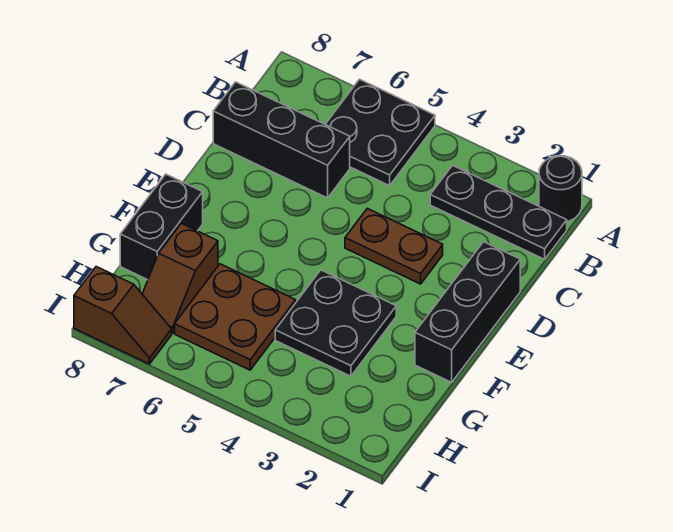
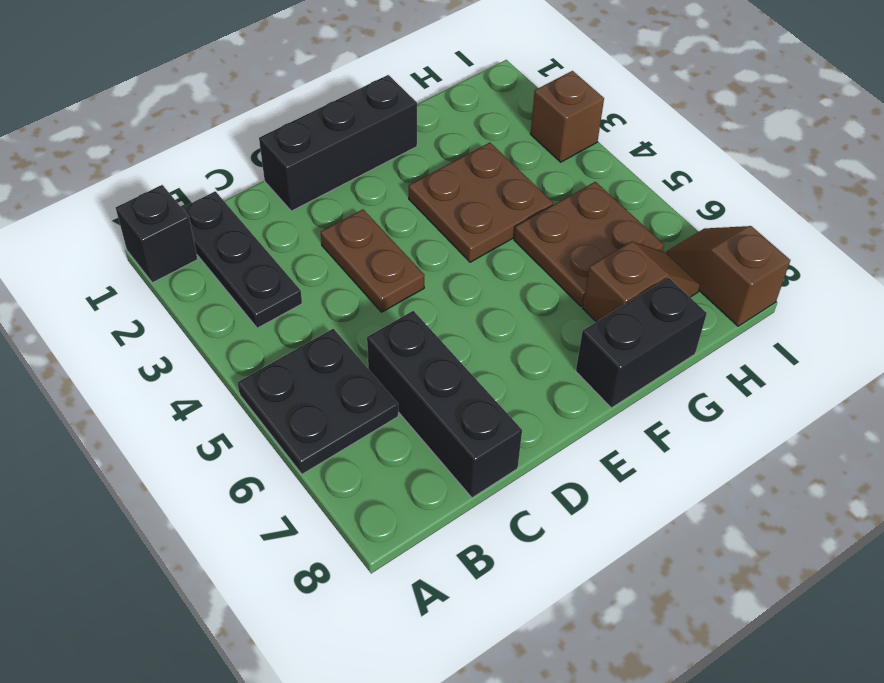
black 1x1 round brick [539,156,582,221] -> black 1x1 brick [116,185,198,283]
black 2x2 plate [275,270,396,376] -> brown 2x2 plate [409,143,553,262]
none -> brown 1x1 brick [531,71,604,162]

